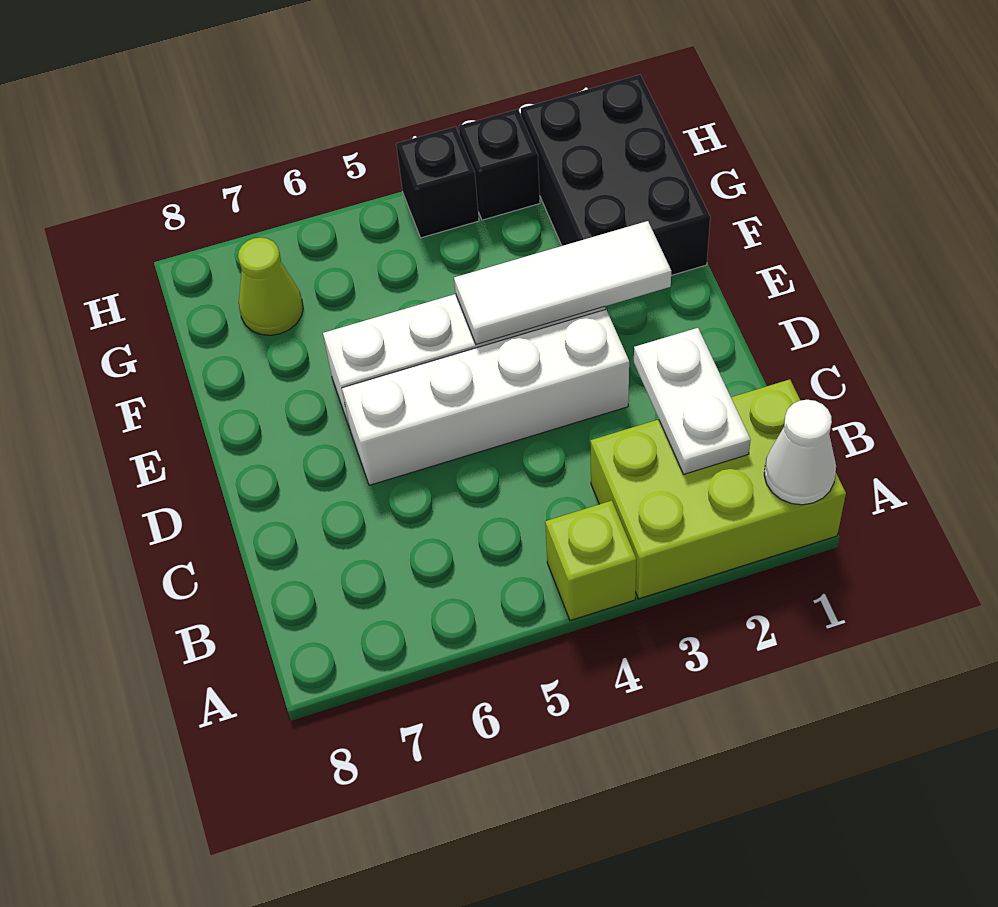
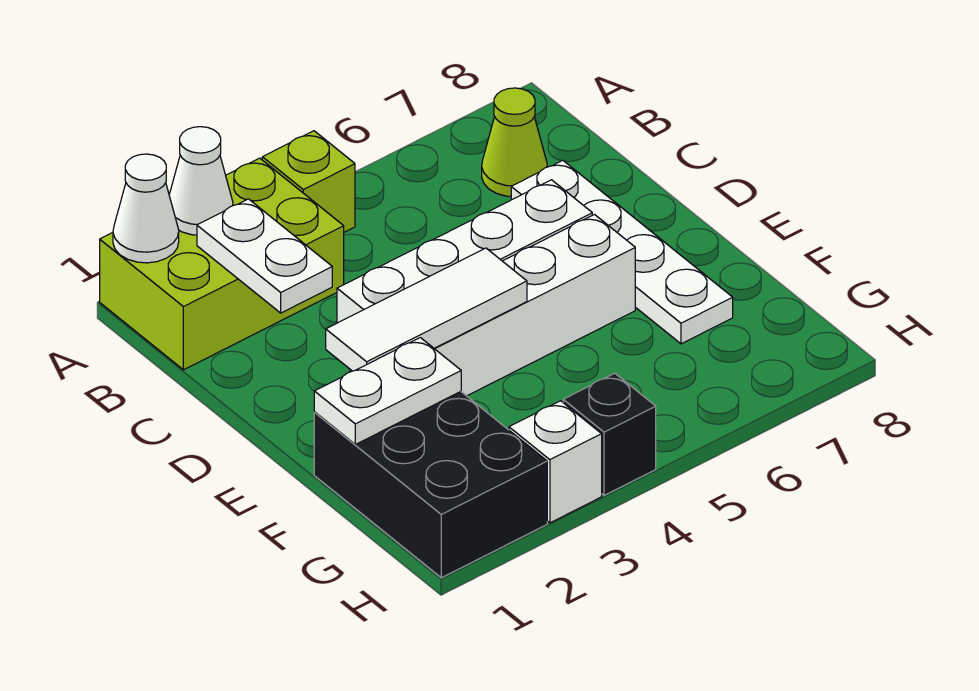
none -> white 1x1 cone [169,127,233,235]
none -> white 1x4 plate [511,160,733,344]
none -> white 1x2 plate [314,338,461,444]
lime 1x1 cone [238,237,303,335] -> lime 1x1 cone moved to [482,88,547,196]
black 1x1 brick [459,109,540,220] -> white 1x1 brick [509,401,602,523]

